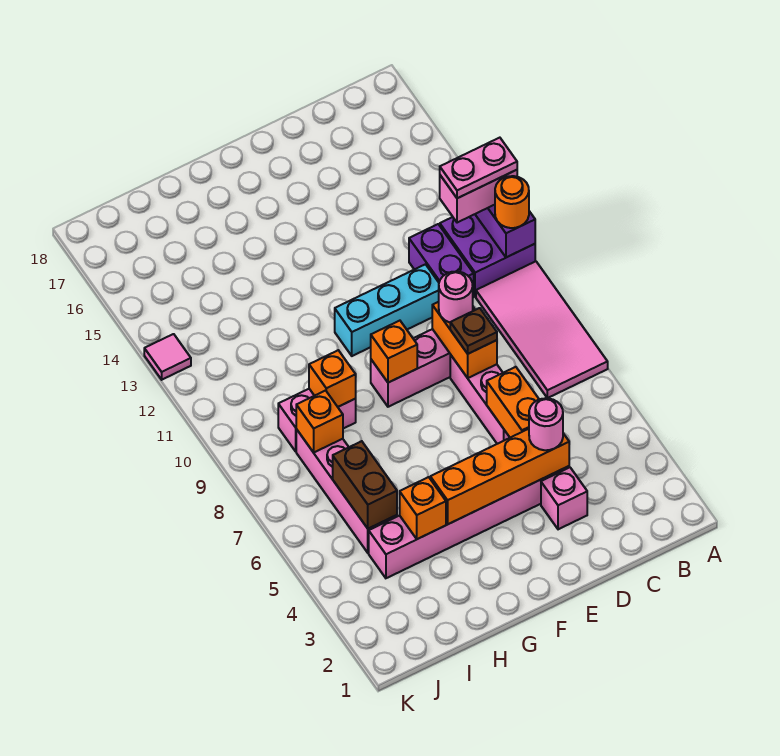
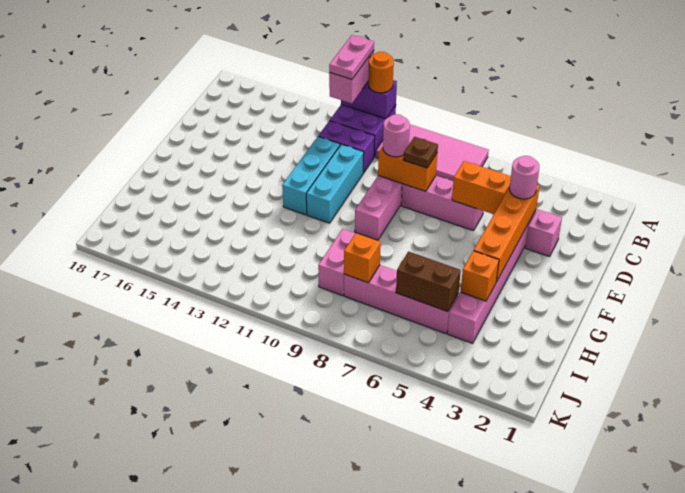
none -> cyan 1x3 brick [282,137,340,215]
orange 1x1 brick [371,321,417,383] -> none
orange 1x1 brick [309,350,356,407] -> none
pink 1x1 tile [144,334,191,380] -> none

